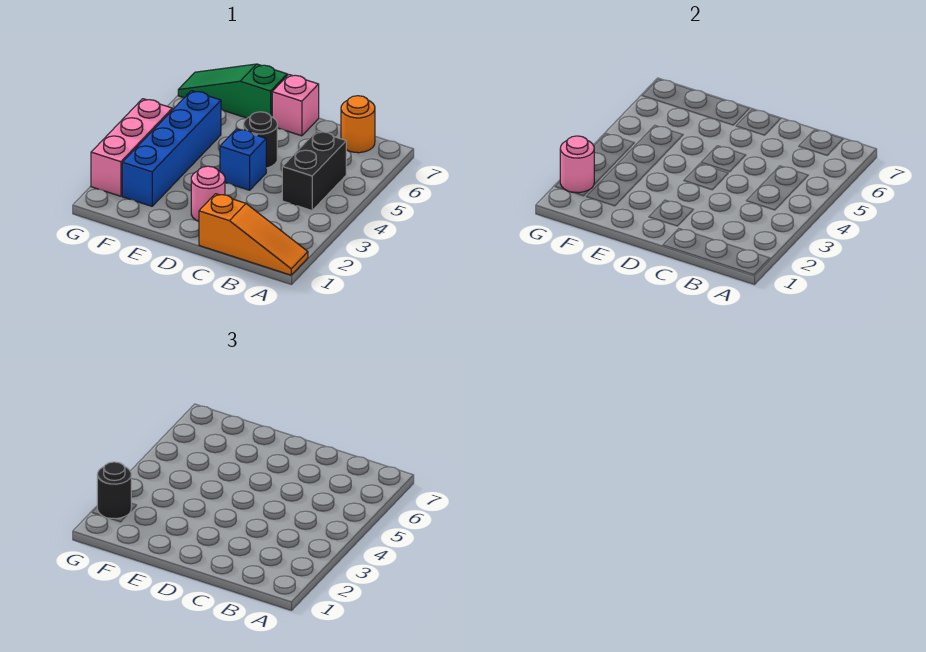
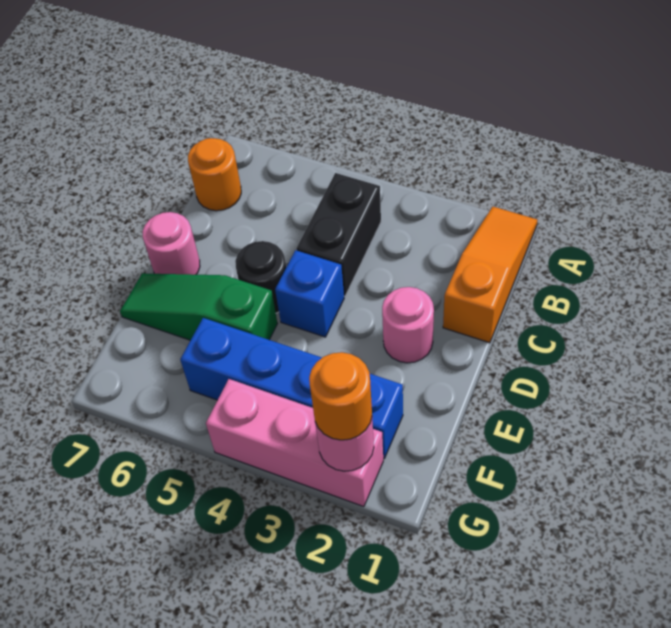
black 1x2 brick [282,131,346,210] -> black 1x2 brick turned to [296,173,381,296]
pink 1x1 brick [272,75,319,136] -> pink 1x1 round brick [143,212,200,275]
green 1x3 slope [178,64,287,118] -> green 1x3 slope turned to [120,273,277,340]
black 1x1 round brick [97,462,131,519] -> orange 1x1 round brick [309,352,372,440]

